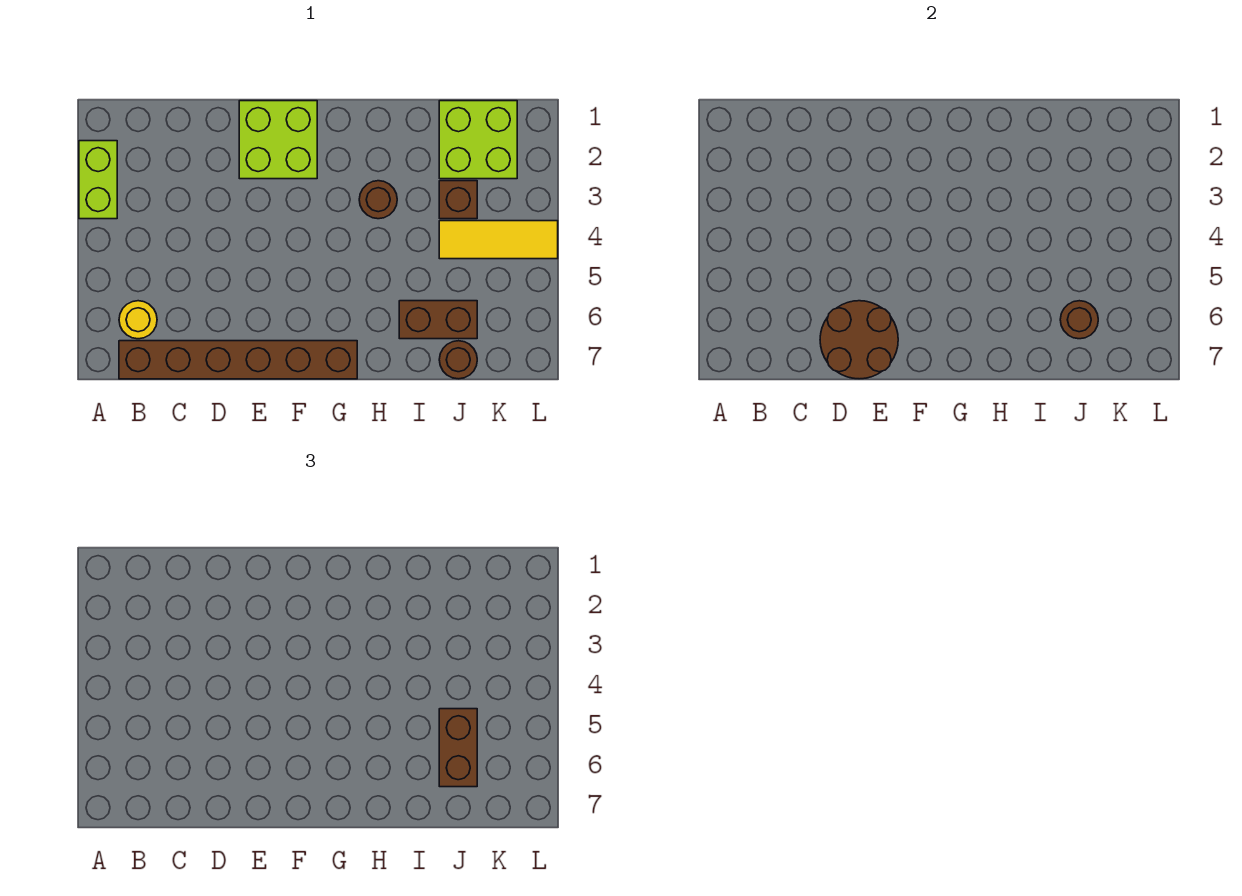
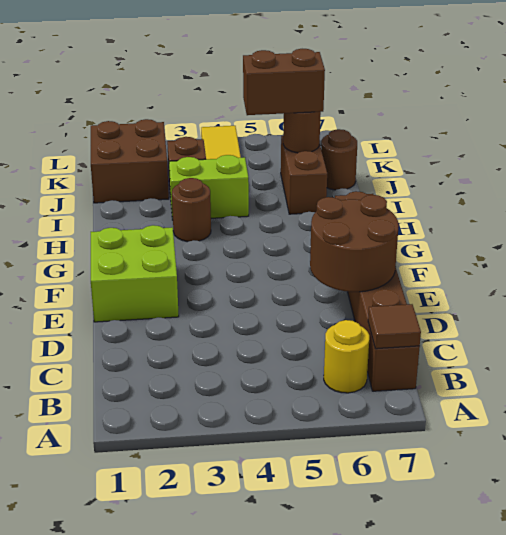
lime 1x2 brick [79,141,117,219] -> lime 1x2 brick moved to [169,155,249,220]
none -> brown 1x1 tile [368,304,421,349]
lime 2x2 brick [439,101,517,179] -> brown 2x2 brick [91,119,169,203]

